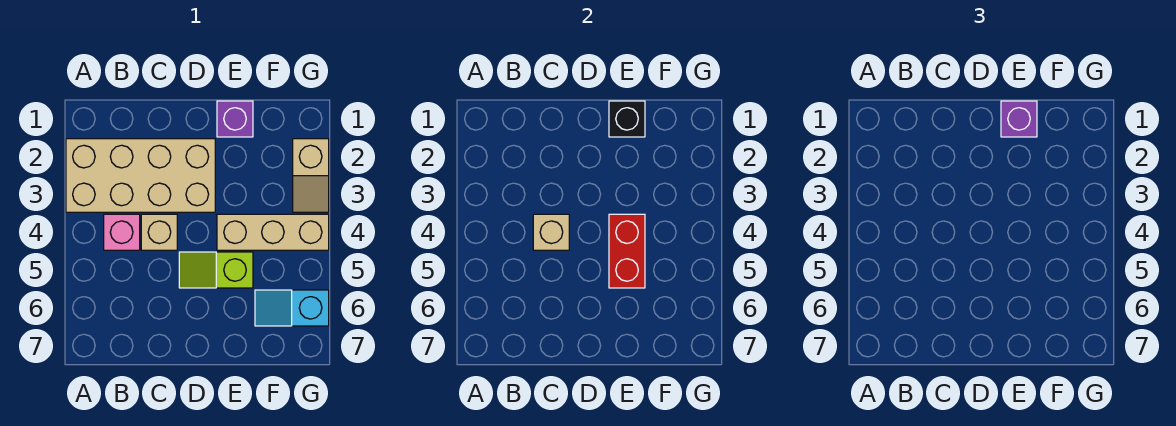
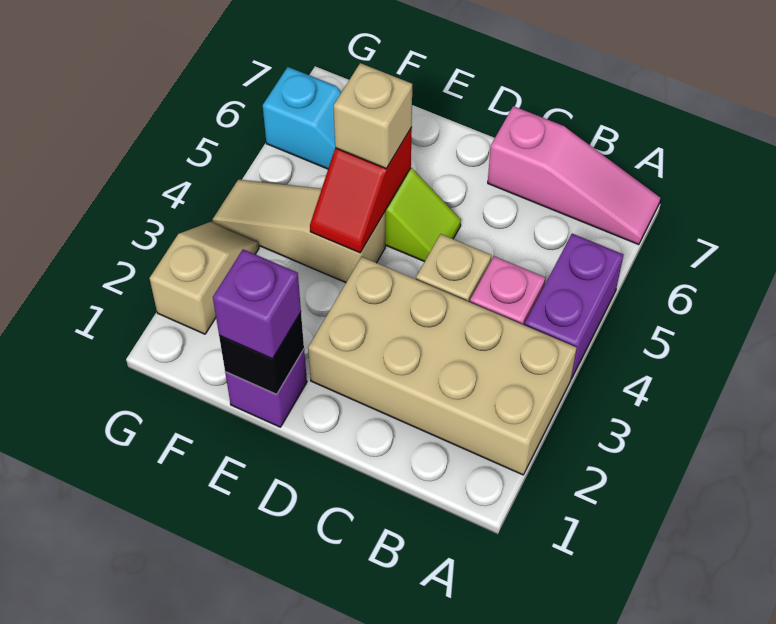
none -> purple 1x2 brick [525,234,623,379]
none -> pink 1x3 slope [488,106,660,245]
tan 1x1 brick [533,214,569,250] -> tan 1x1 brick moved to [334,63,412,168]
tan 1x3 brick [217,214,329,250] -> tan 1x3 slope [213,180,385,283]
red 1x2 brick [609,214,645,288] -> red 1x2 slope [310,128,412,253]

